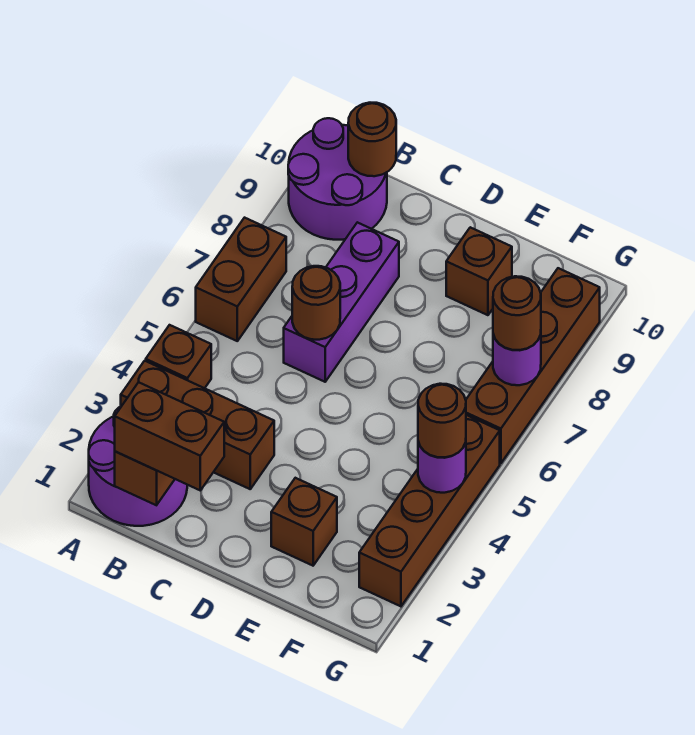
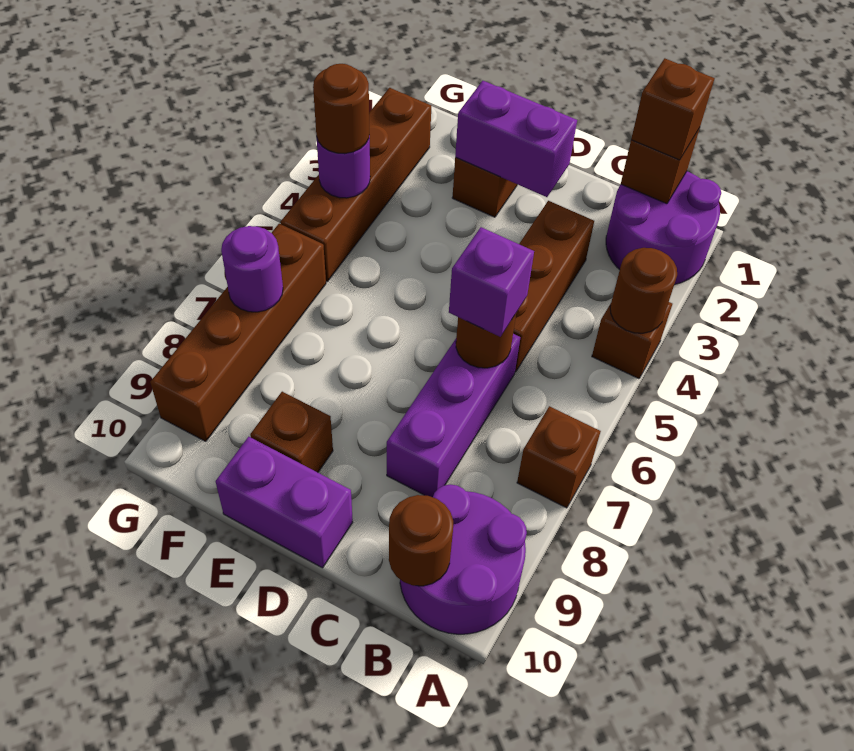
brown 1x3 brick [121,361,274,489] -> brown 1x3 brick turned to [513,201,594,372]
brown 1x2 brick [196,218,286,341] -> brown 1x1 brick [517,406,601,508]
brown 1x2 brick [115,382,224,490] -> brown 1x1 brick [631,58,715,160]
none -> purple 1x1 brick [449,227,534,337]
none -> purple 1x2 brick [455,81,577,197]
none -> purple 1x2 brick [216,437,353,568]
brown 1x1 round brick [493,276,541,350] -> brown 1x1 round brick moved to [610,248,677,333]

